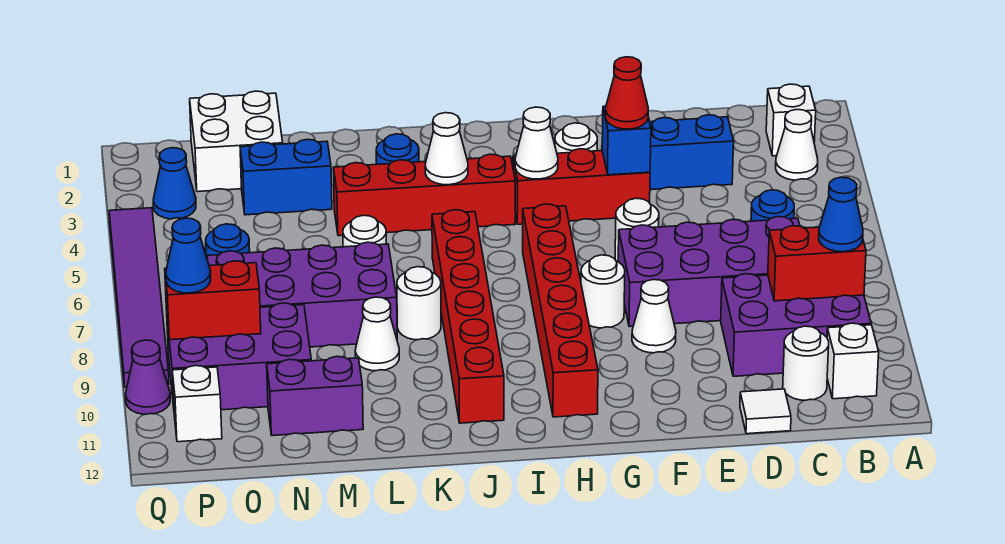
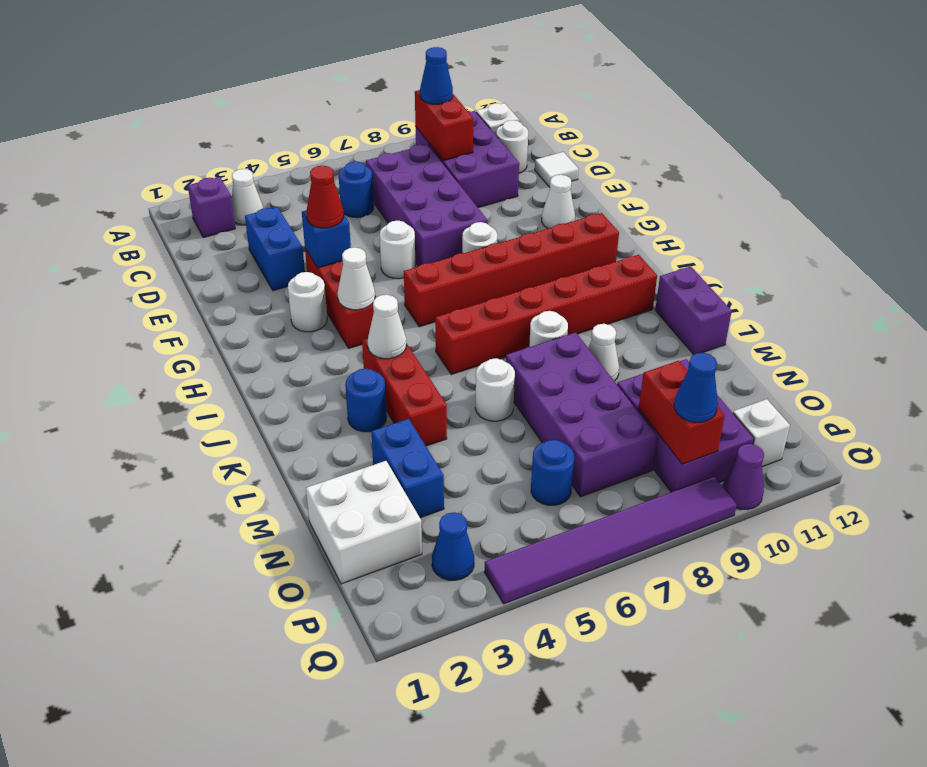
white 1x1 brick [766,84,816,156] -> purple 1x1 brick [188,177,235,238]
white 1x1 cone [632,280,676,353] -> white 1x1 cone moved to [542,175,575,229]
red 1x4 brick [333,154,515,236] -> red 1x3 brick [362,338,447,446]
purple 1x2 brick [267,356,363,436] -> purple 1x2 brick moved to [655,266,732,355]

